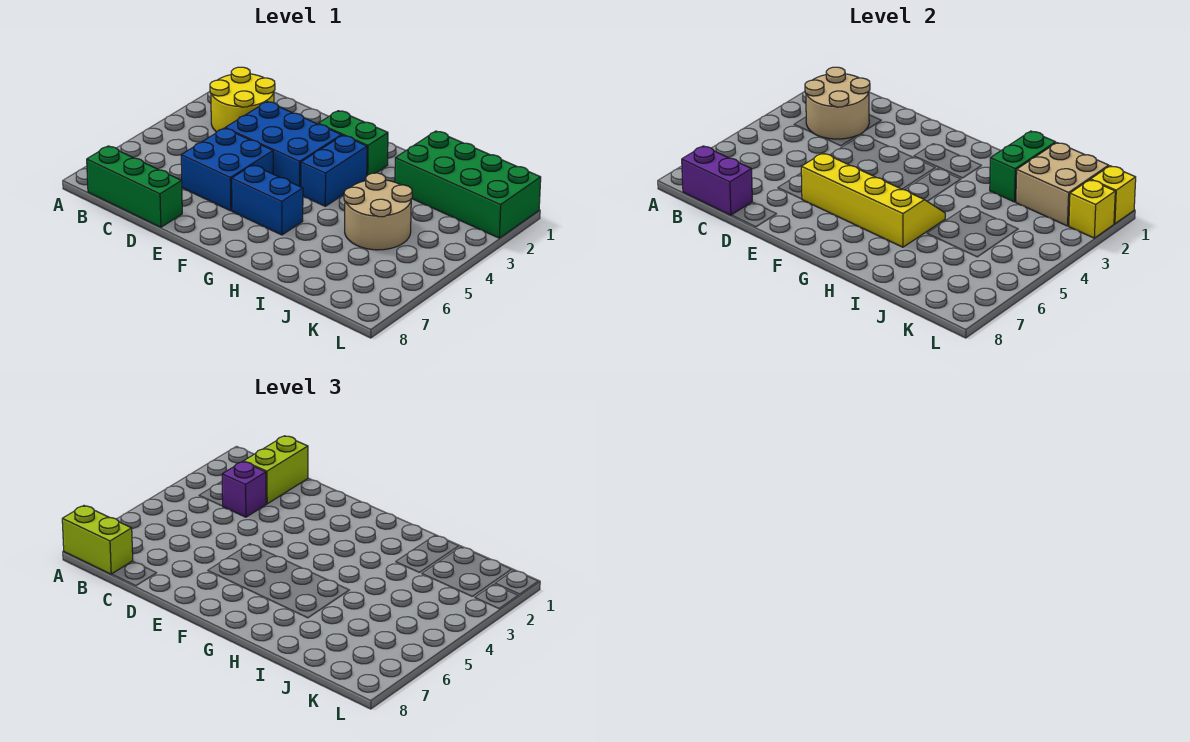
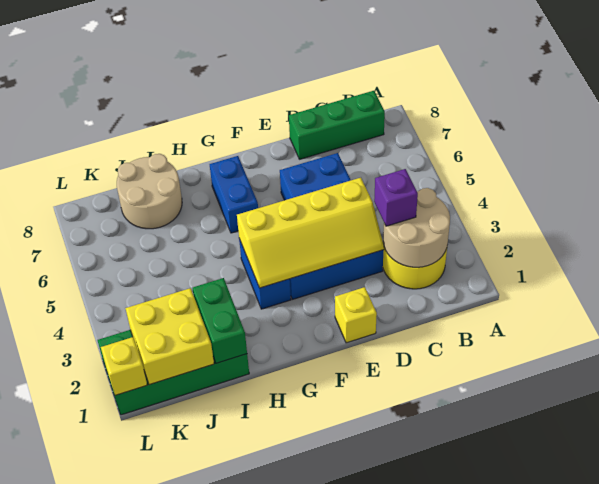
lime 1x2 brick [62,506,133,574] -> none
purple 1x2 brick [682,146,752,215] -> none
lime 1x2 brick [244,436,308,504] -> none
yellow 2x4 slope [801,153,945,247] -> yellow 2x4 slope moved to [237,178,384,288]
green 1x2 brick [318,111,388,175] -> none
blue 1x2 brick [232,165,303,235] -> blue 1x2 brick turned to [210,156,258,233]
tan 2x2 round brick [344,173,412,250] -> tan 2x2 round brick moved to [117,154,182,229]
tan 2x2 brick [1016,143,1109,226] -> yellow 2x2 brick [125,288,214,385]
yellow 1x1 brick [1069,180,1115,238] -> yellow 1x1 brick moved to [335,287,377,343]

